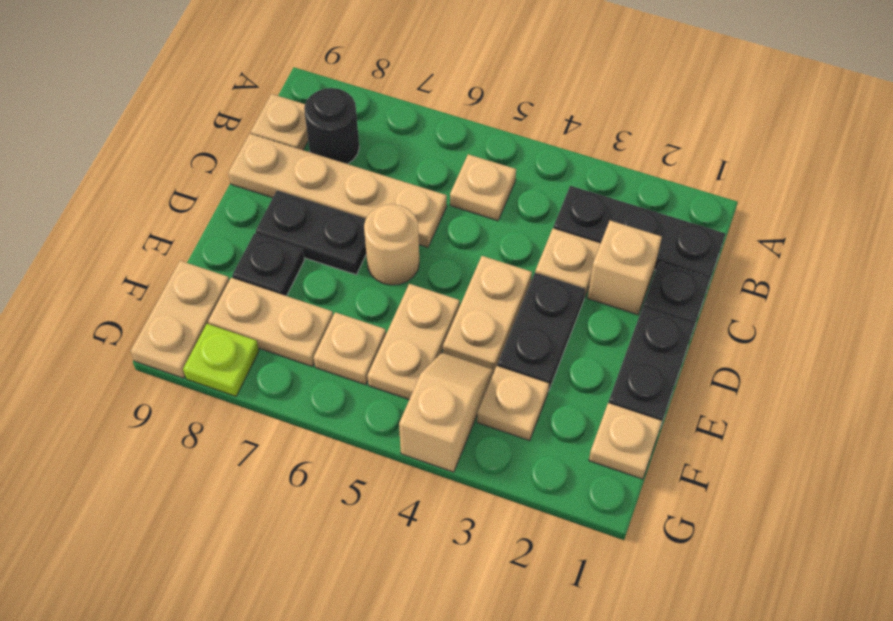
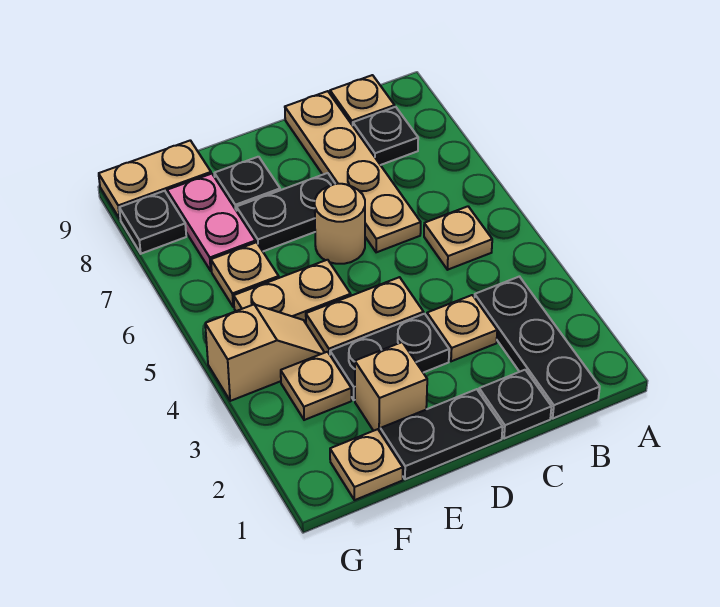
black 1x1 round brick [304,88,359,164] -> black 1x1 plate [353,107,418,165]
tan 1x1 brick [587,221,662,315] -> tan 1x1 brick moved to [355,342,427,431]
black 1x2 plate [255,190,366,275] -> black 1x2 plate turned to [236,173,335,251]
tan 1x2 plate [208,278,333,367] -> pink 1x2 plate [167,174,256,271]
lime 1x1 plate [183,324,259,396] -> black 1x1 plate [119,191,186,254]

